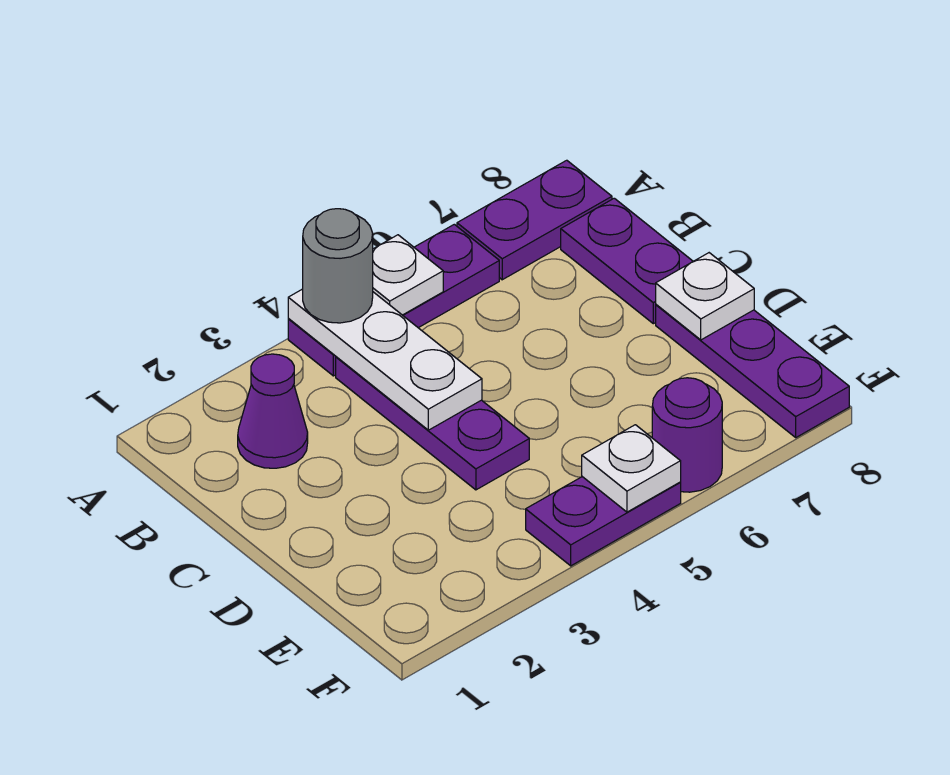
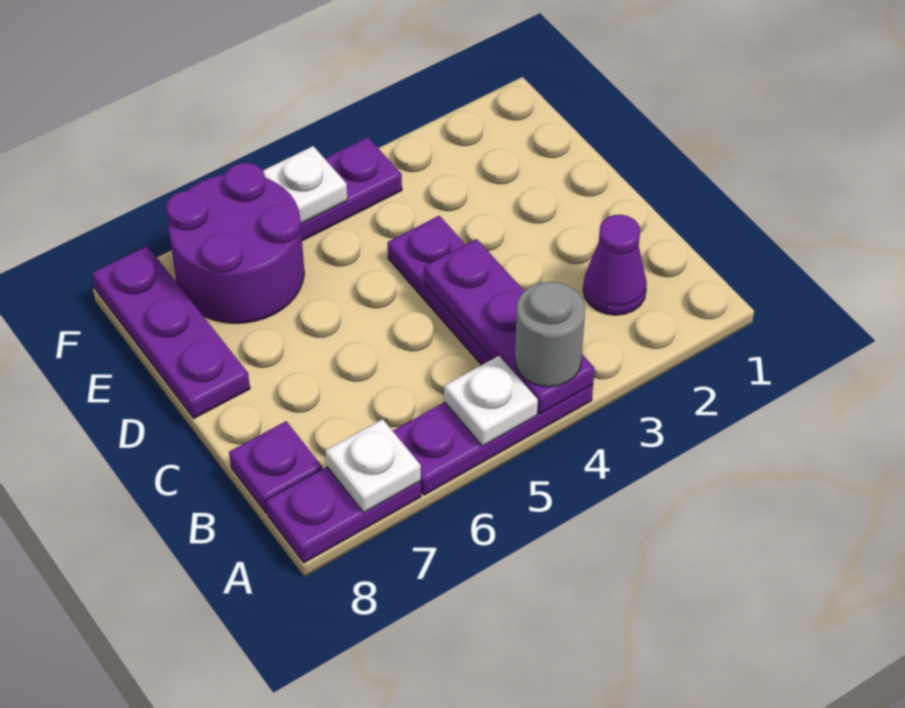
white 1x3 plate [288,289,482,430] -> purple 1x3 plate [424,239,595,414]
purple 1x2 plate [561,198,693,324] -> purple 1x1 plate [229,421,322,513]
white 1x1 plate [656,253,754,340] -> white 1x1 plate moved to [326,419,421,512]
purple 1x1 round brick [652,378,722,492] -> purple 2x2 round brick [166,163,304,323]

